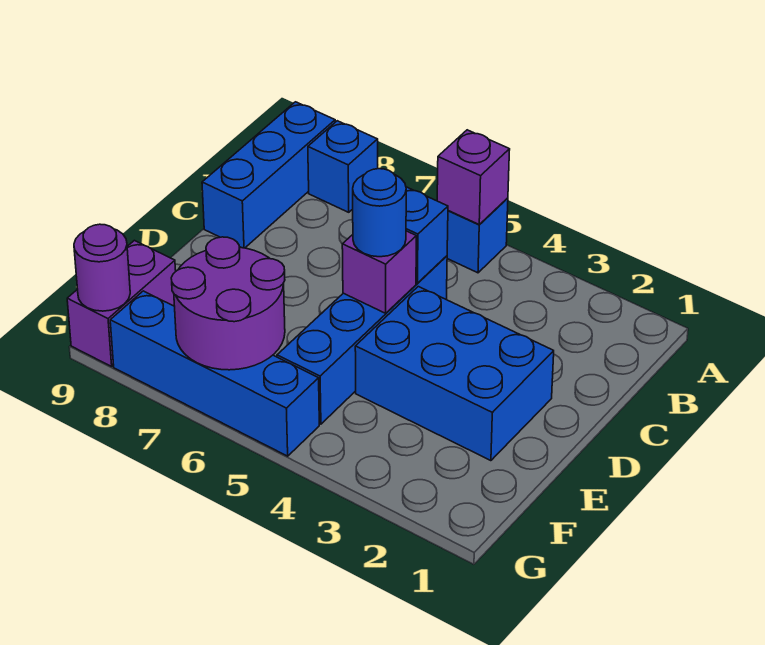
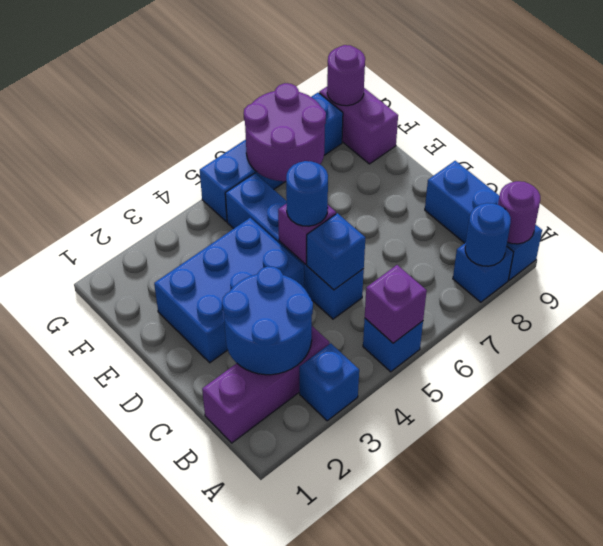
none -> blue 1x1 brick [299,343,359,421]
none -> blue 1x1 round brick [465,203,511,266]
none -> purple 1x1 round brick [498,181,540,244]
none -> purple 1x3 brick [202,326,329,443]
none -> blue 2x2 round brick [222,266,313,375]

